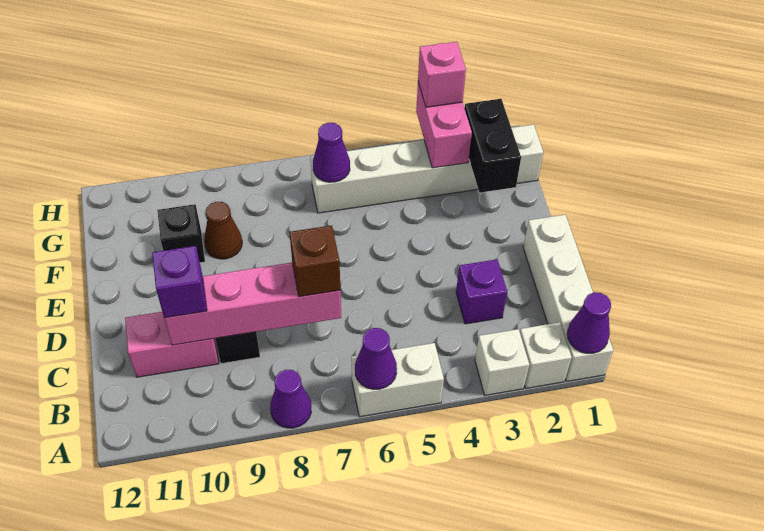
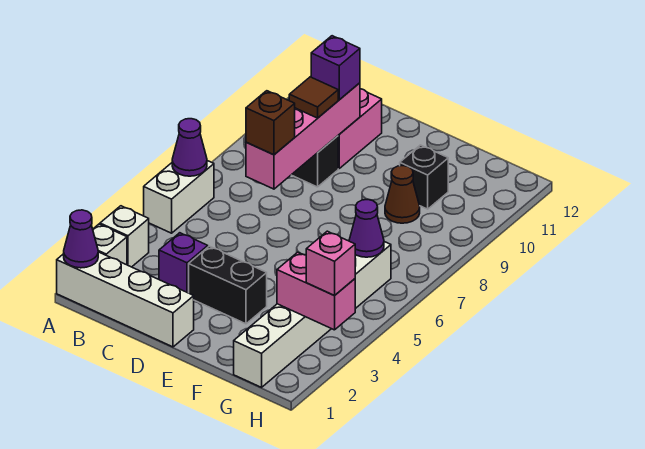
purple 1x1 cone [270,370,311,428] -> none
none -> brown 1x1 tile [289,77,338,118]
black 1x2 brick [464,99,521,193] -> black 1x2 brick moved to [189,246,267,324]

